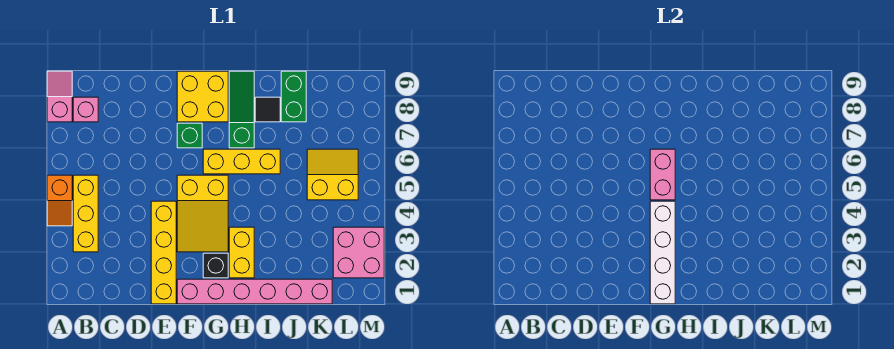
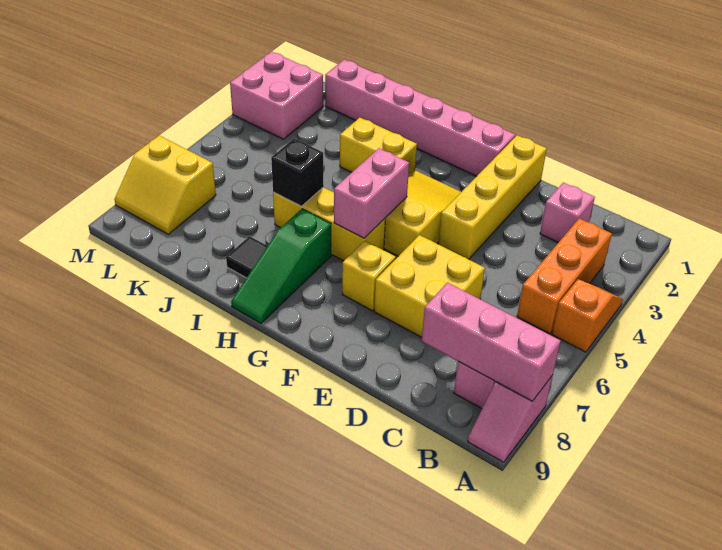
none -> pink 1x3 brick [422,283,561,401]
yellow 1x3 brick [73,175,98,252] -> orange 1x3 brick [517,218,612,334]
none -> pink 1x1 brick [540,183,595,242]
green 1x1 brick [177,123,202,148] -> yellow 1x1 brick [342,241,396,311]
yellow 2x2 brick [177,71,228,122] -> yellow 2x2 brick moved to [374,235,485,337]
white 1x4 brick [650,201,675,304] -> none
black 1x1 brick [203,253,228,278] -> black 1x1 brick moved to [271,139,324,206]
yellow 1x2 brick [229,227,254,278] -> yellow 1x2 brick turned to [340,118,417,173]
green 1x2 brick [281,71,306,122] -> none
yellow 2x2 slope [307,149,358,200] -> yellow 2x2 slope moved to [115,136,216,234]

